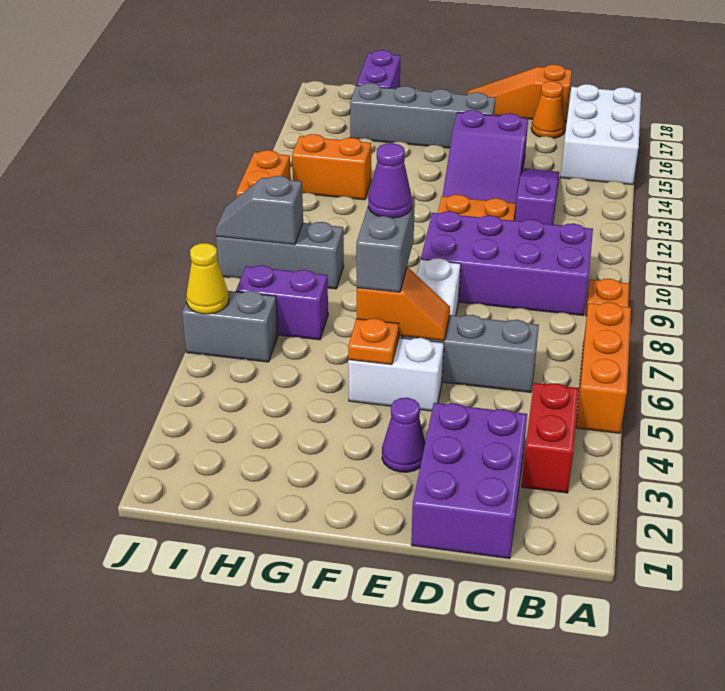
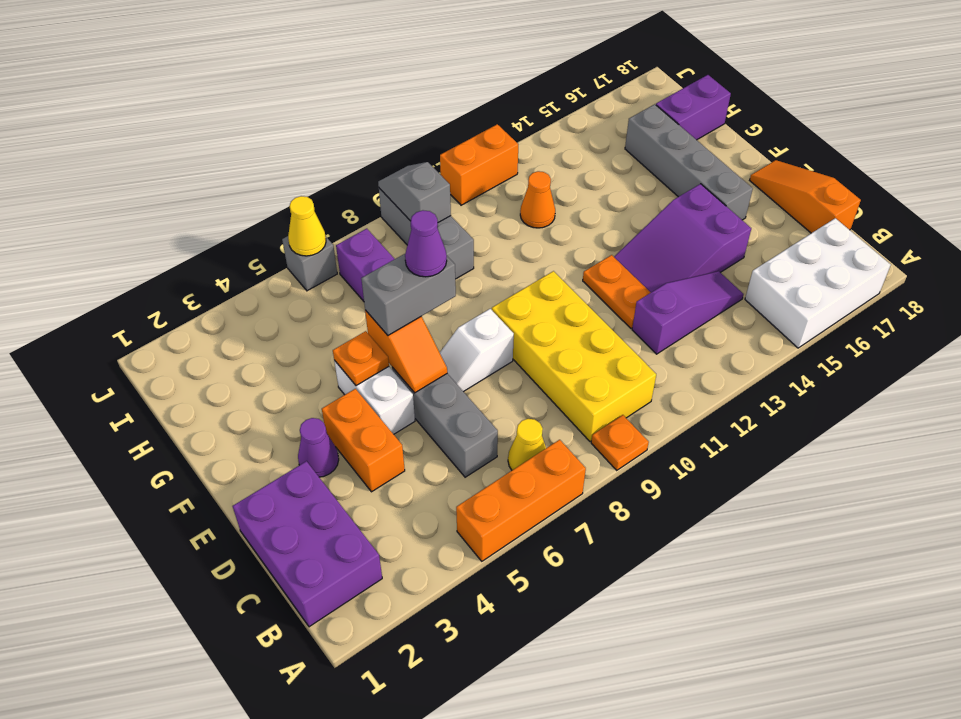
red 1x2 brick [522,383,579,493] -> none
none -> yellow 1x1 cone [508,419,546,470]
purple 2x4 brick [421,211,593,315] -> yellow 2x4 brick [492,271,656,442]
purple 2x3 brick [411,403,527,559] -> purple 2x3 brick turned to [233,461,382,627]
orange 1x1 cone [531,81,565,138] -> orange 1x1 cone moved to [520,171,555,228]
orange 1x2 brick [292,134,371,200] -> orange 1x2 brick moved to [322,389,405,492]
grey 1x2 brick [182,291,278,362] -> grey 1x1 brick [282,236,337,291]

